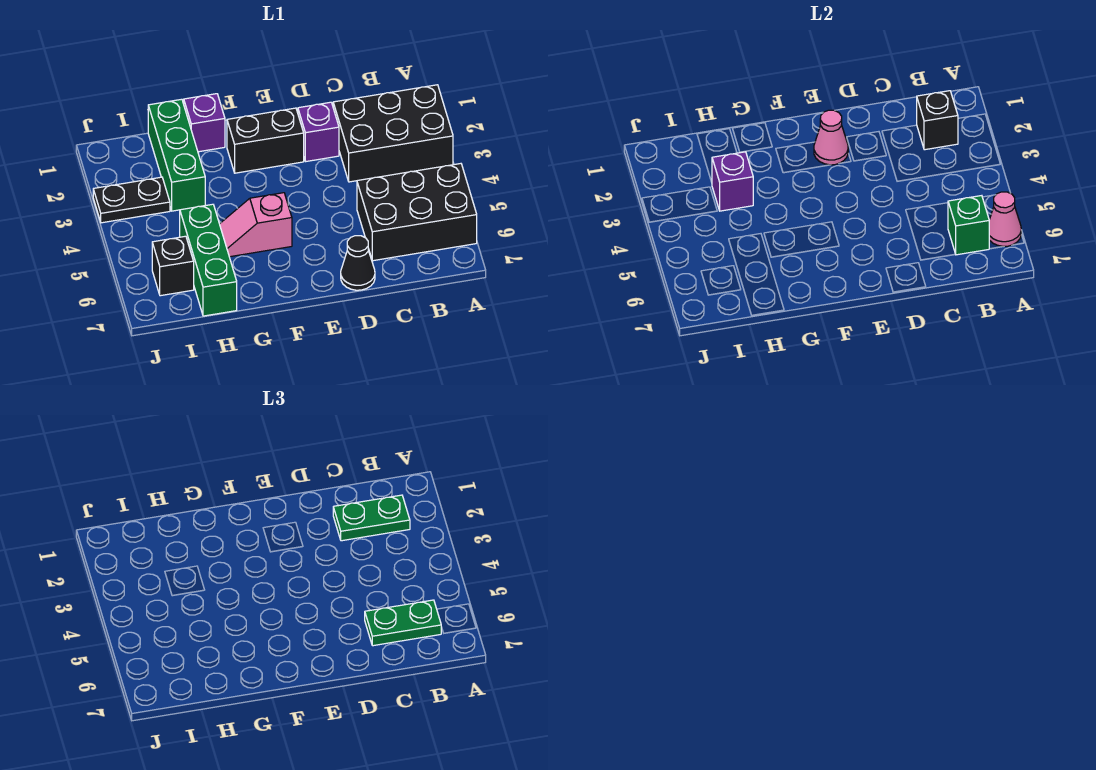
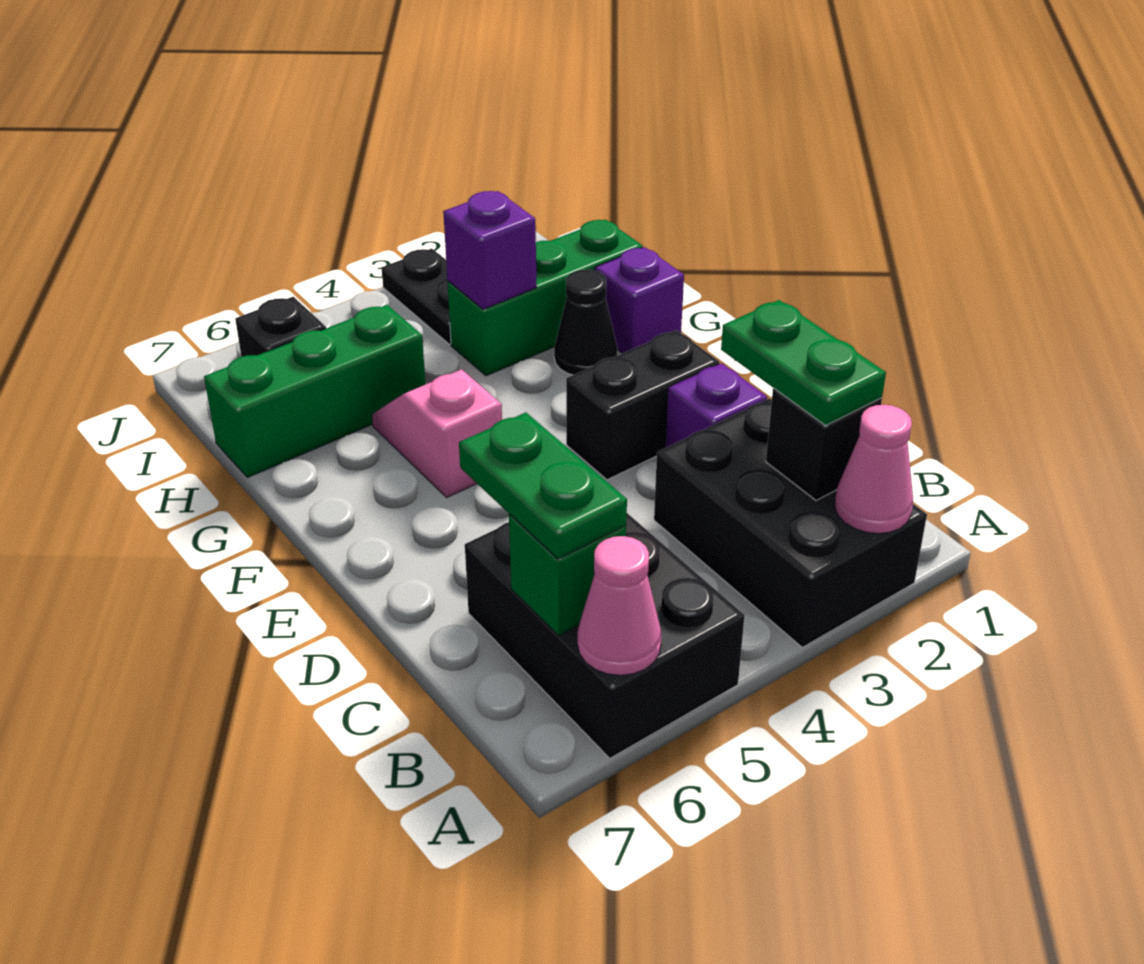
black 1x1 cone [341,236,375,290] -> black 1x1 cone moved to [554,270,617,375]
black 1x2 brick [227,108,304,173] -> black 1x2 brick turned to [566,330,719,480]
pink 1x1 cone [814,110,848,165] -> pink 1x1 cone moved to [835,405,913,534]

